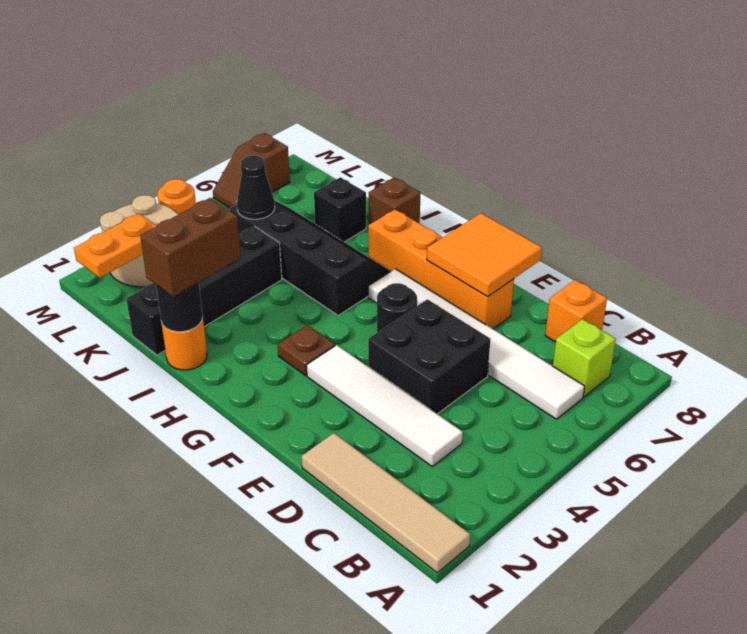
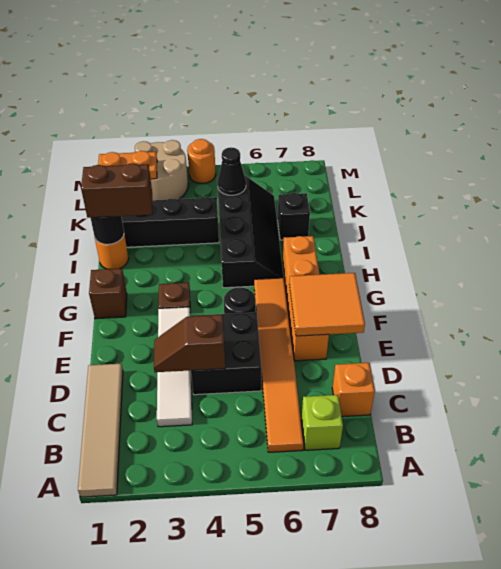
white 1x6 tile [368,269,585,419] -> orange 1x6 tile [254,278,304,452]
brown 1x1 brick [369,177,421,225] -> brown 1x1 brick moved to [89,269,127,319]
brown 1x2 slope [213,133,290,208] -> brown 1x2 slope moved to [154,315,225,372]

